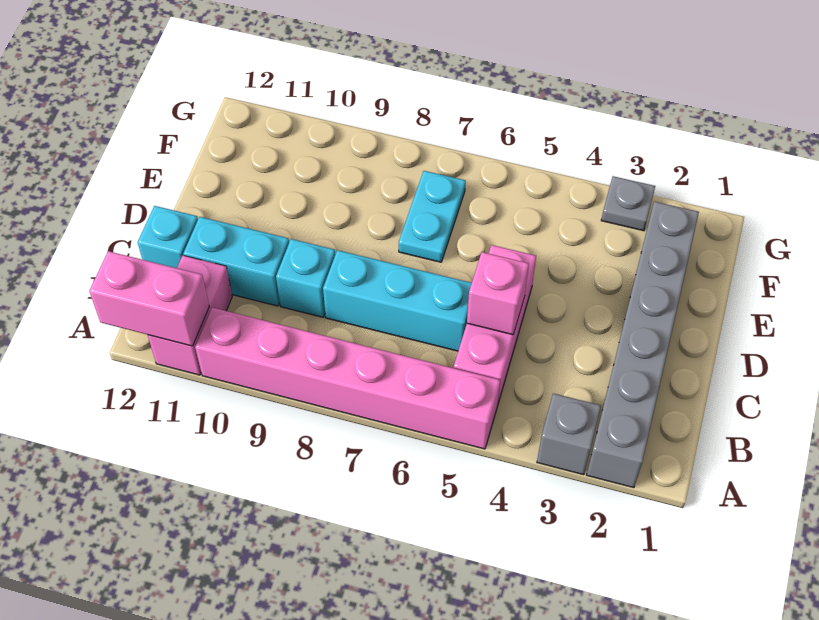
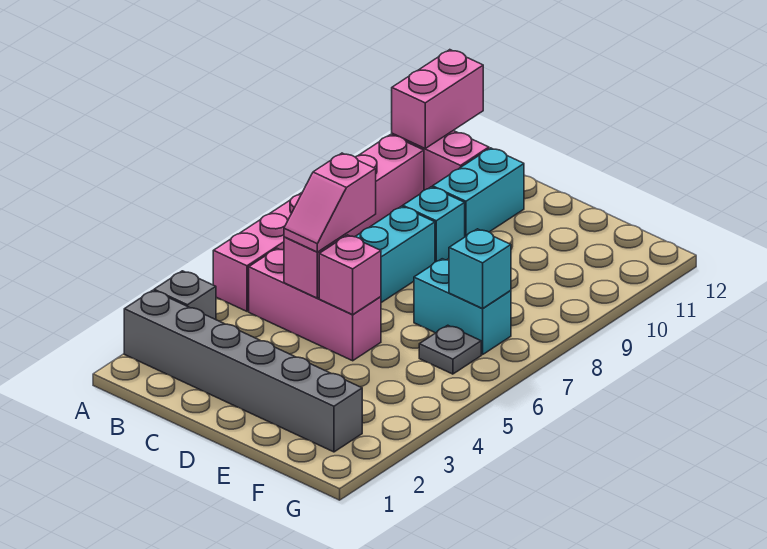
none -> pink 1x2 slope [284,153,376,252]
cyan 1x1 brick [138,206,198,268] -> cyan 1x1 brick moved to [449,229,511,308]
none -> pink 1x1 brick [319,235,381,315]
cyan 1x2 plate [399,171,466,262] -> cyan 1x2 brick [414,259,511,355]
grey 1x1 plate [601,176,655,231] -> grey 1x1 plate moved to [419,325,481,374]

